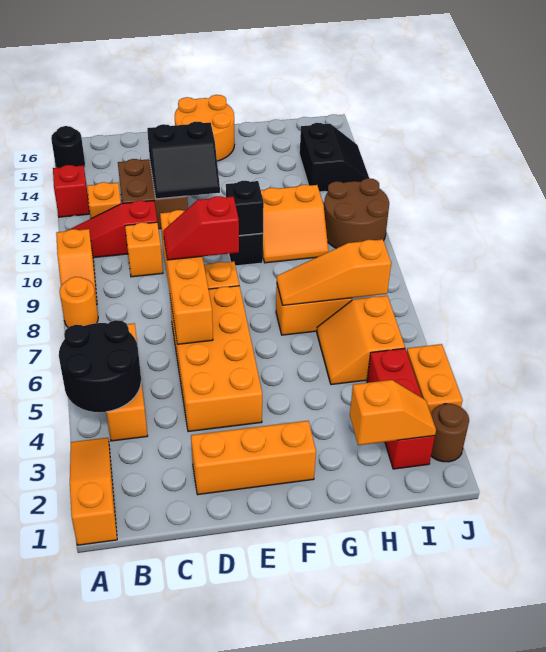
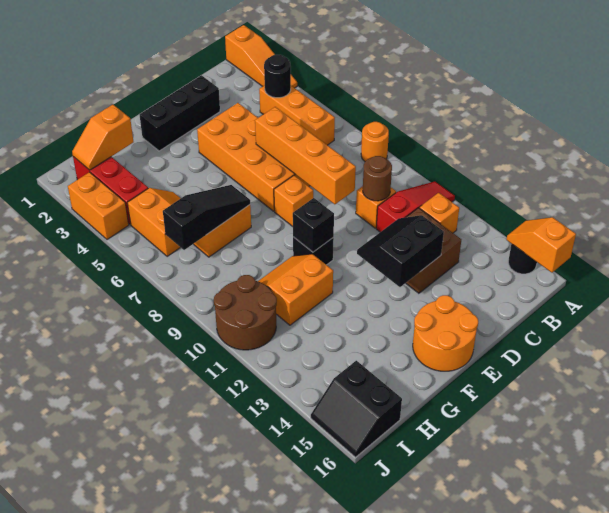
black 2x2 round brick [59,320,141,412] -> black 1x1 round brick [264,55,291,98]
orange 1x2 slope [56,229,97,305] -> orange 1x2 slope moved to [506,217,576,273]
red 1x1 brick [53,165,89,217] -> none
orange 1x3 brick [191,421,316,495] -> black 1x3 brick [140,75,220,151]
red 1x2 slope [163,196,239,260] -> none
orange 1x3 slope [277,239,391,305] -> black 1x3 slope [163,185,250,250]
black 2x2 slope [300,123,369,192] -> black 2x2 slope moved to [311,361,402,457]
brown 1x1 round brick [431,404,469,462] -> brown 1x1 round brick moved to [363,156,392,201]

